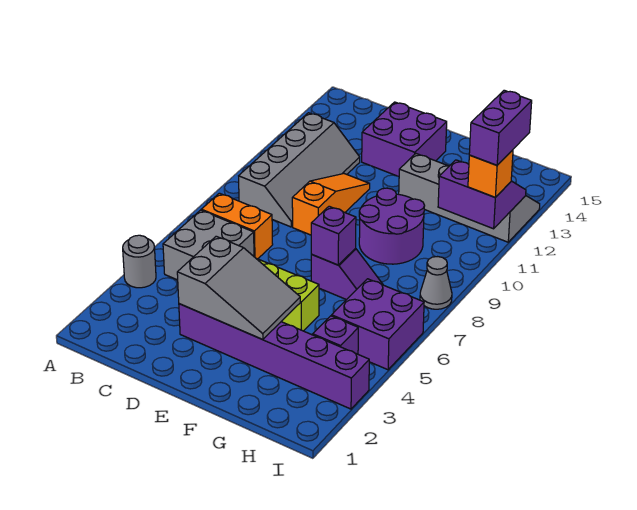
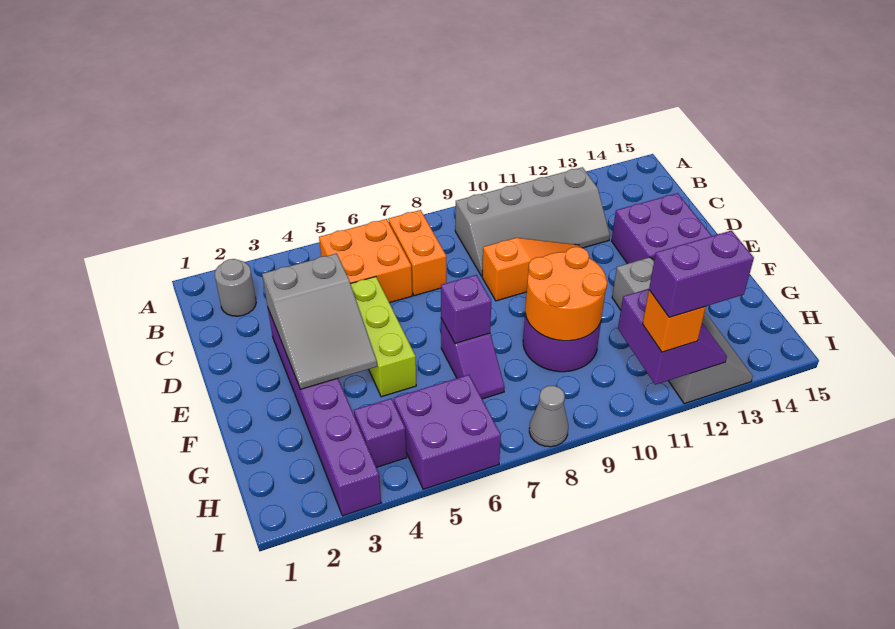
grey 1x1 round brick [123,235,156,288] -> grey 1x1 round brick moved to [215,259,256,316]
grey 2x2 brick [163,210,254,280] -> orange 2x2 brick [319,219,412,303]
none -> orange 2x2 round brick [525,247,607,341]

